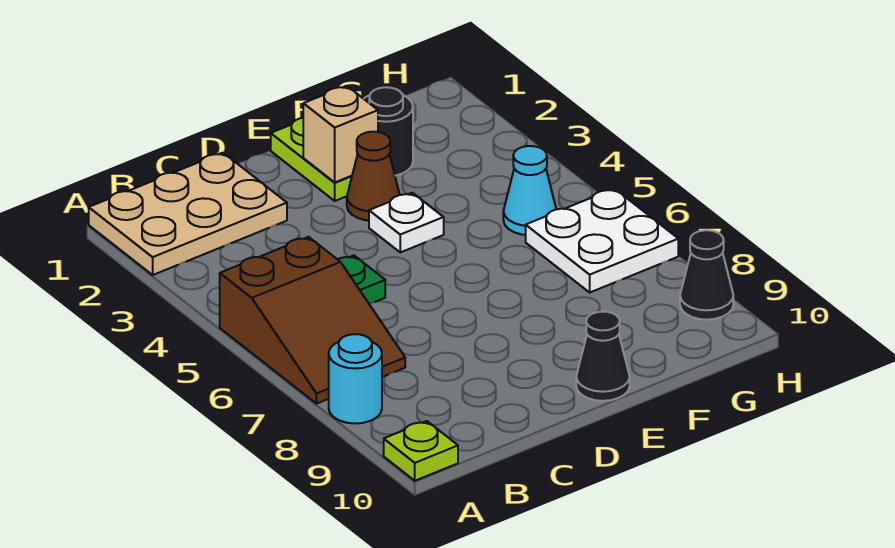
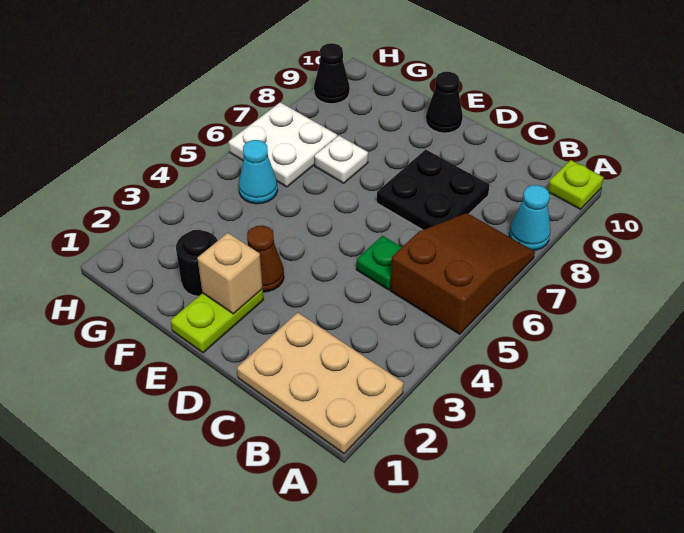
cyan 1x1 round brick [329,334,382,424] -> cyan 1x1 cone [509,185,550,250]
none -> black 2x2 plate [377,149,490,230]
white 1x1 plate [369,193,444,252] -> white 1x1 plate moved to [314,136,368,183]

